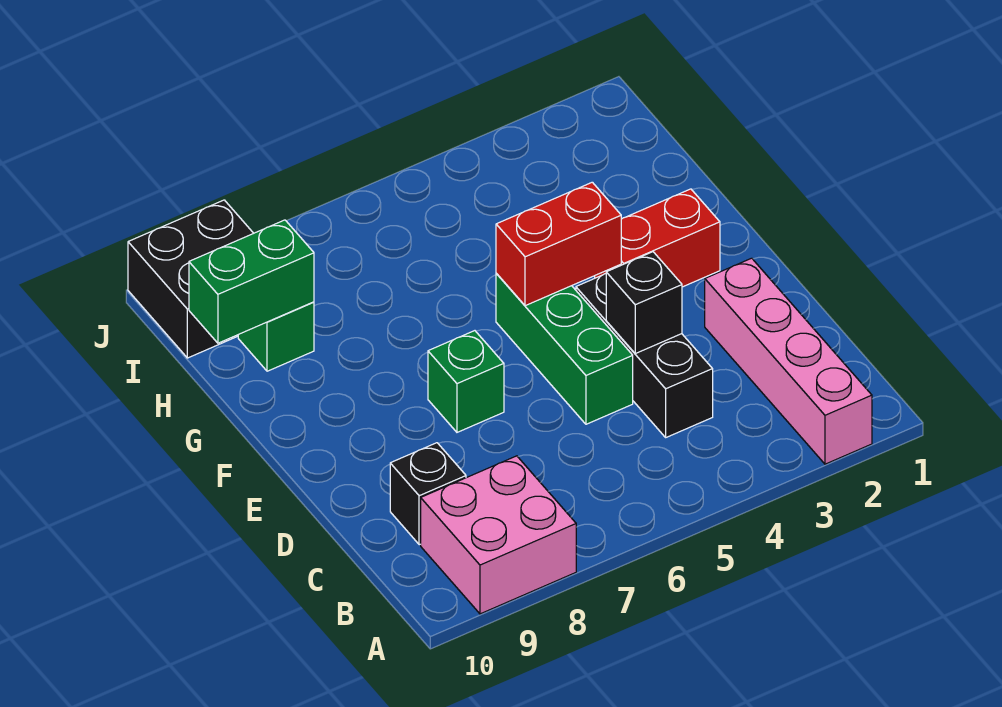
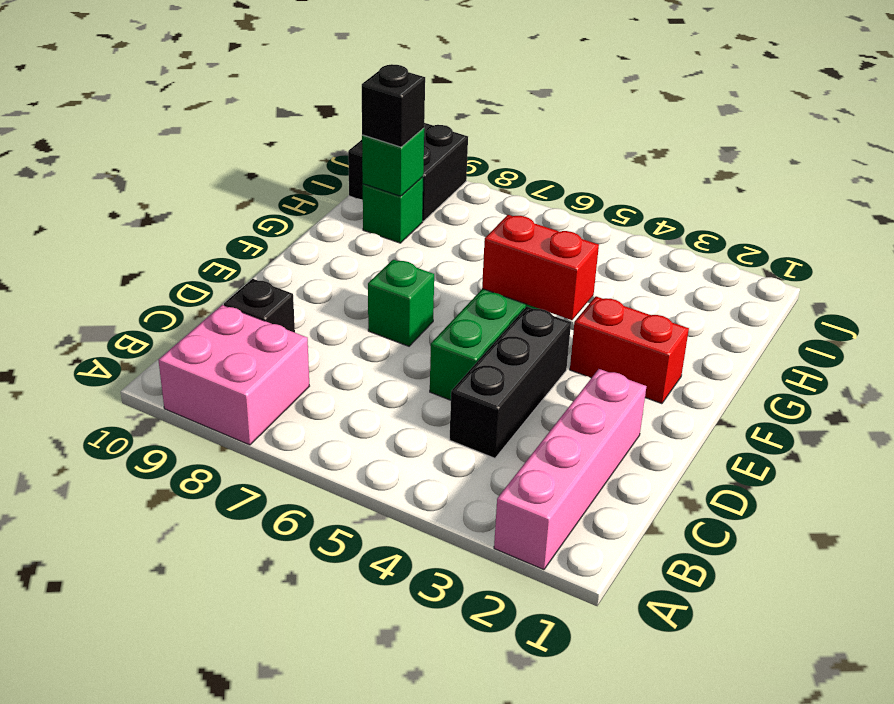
black 1x1 brick [606,252,682,354] -> black 1x1 brick moved to [362,64,425,147]
green 1x2 brick [189,220,314,343] -> green 1x1 brick [362,128,424,196]

